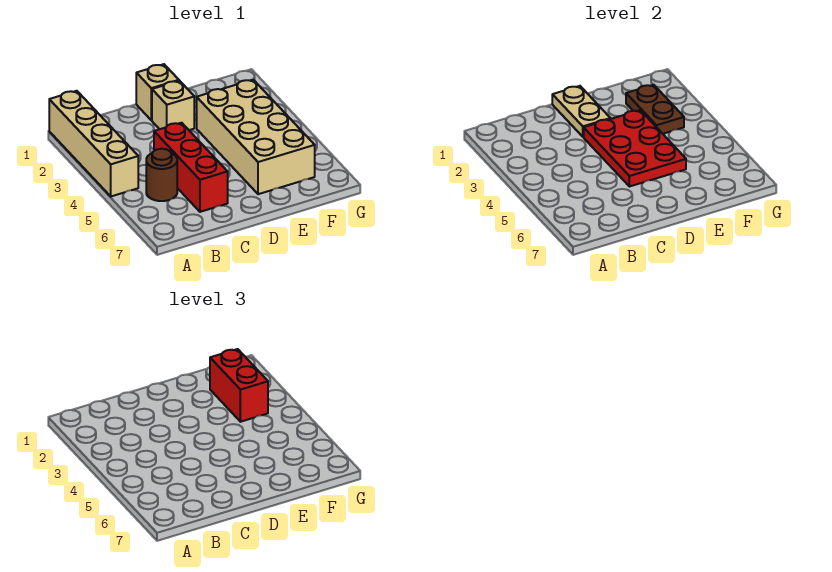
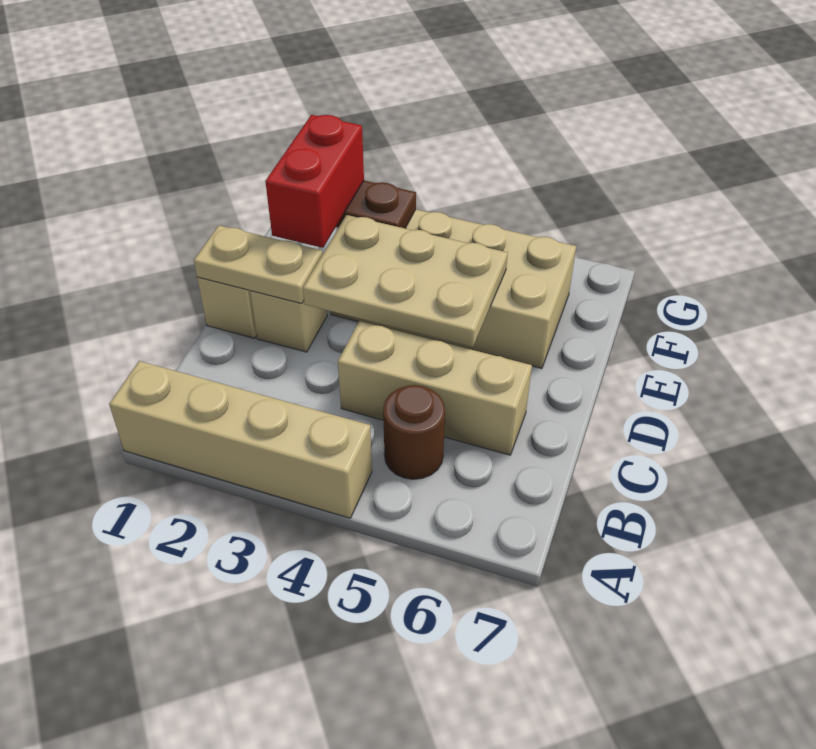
red 1x3 brick [154,123,228,212] -> tan 1x3 brick [338,321,532,455]
red 2x3 plate [584,110,686,187] -> tan 2x3 plate [303,215,508,347]
red 1x2 brick [210,349,268,422] -> red 1x2 brick turned to [265,115,364,248]

